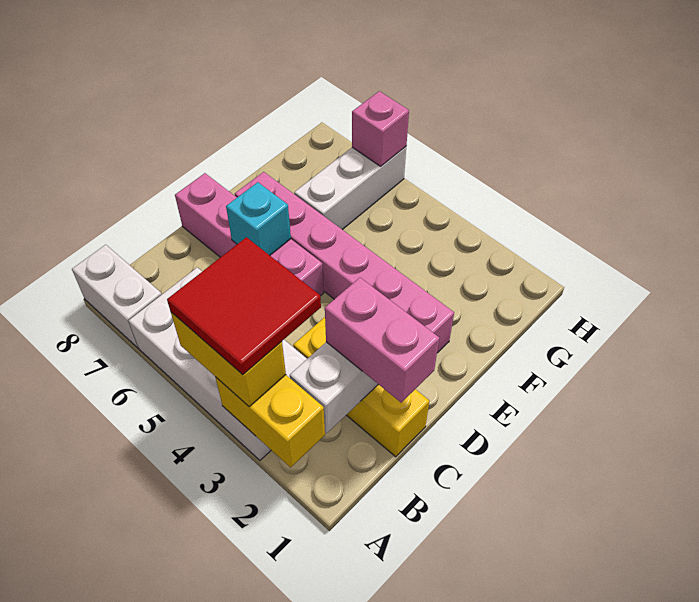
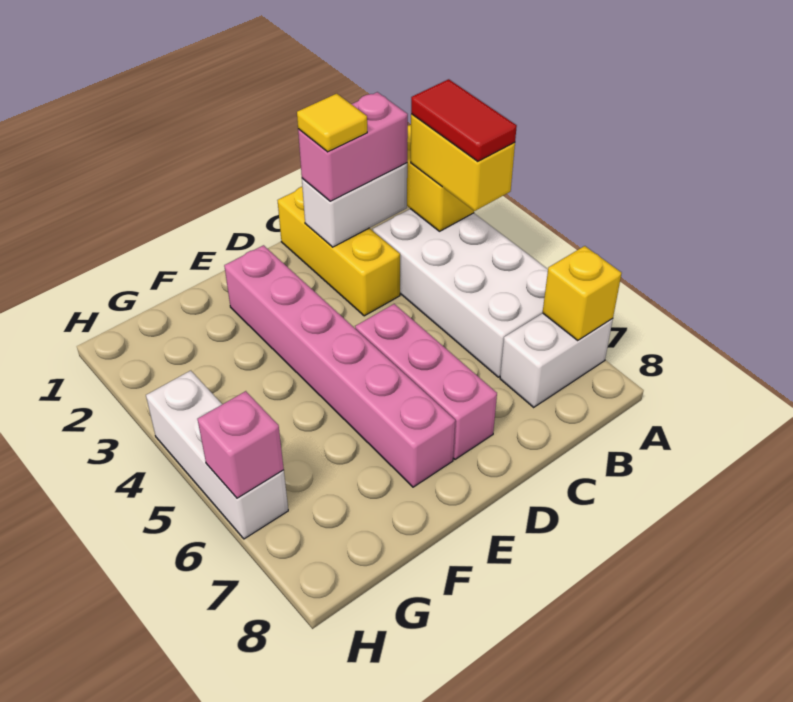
red 2x2 tile [167,237,321,375] -> red 1x2 tile [411,79,517,161]
white 1x2 brick [72,245,162,348] -> white 1x2 brick turned to [500,313,613,407]
none -> yellow 1x1 brick [543,246,622,340]
pink 1x2 brick [325,278,439,402] -> pink 1x2 brick turned to [298,92,408,201]
none -> yellow 1x1 tile [297,94,367,152]
pink 1x4 brick [175,173,324,296] -> pink 1x3 brick [355,304,497,459]
cyan 1x1 brick [226,182,291,255] -> none
white 1x3 brick [294,147,406,230] -> white 1x3 brick turned to [146,371,288,539]

